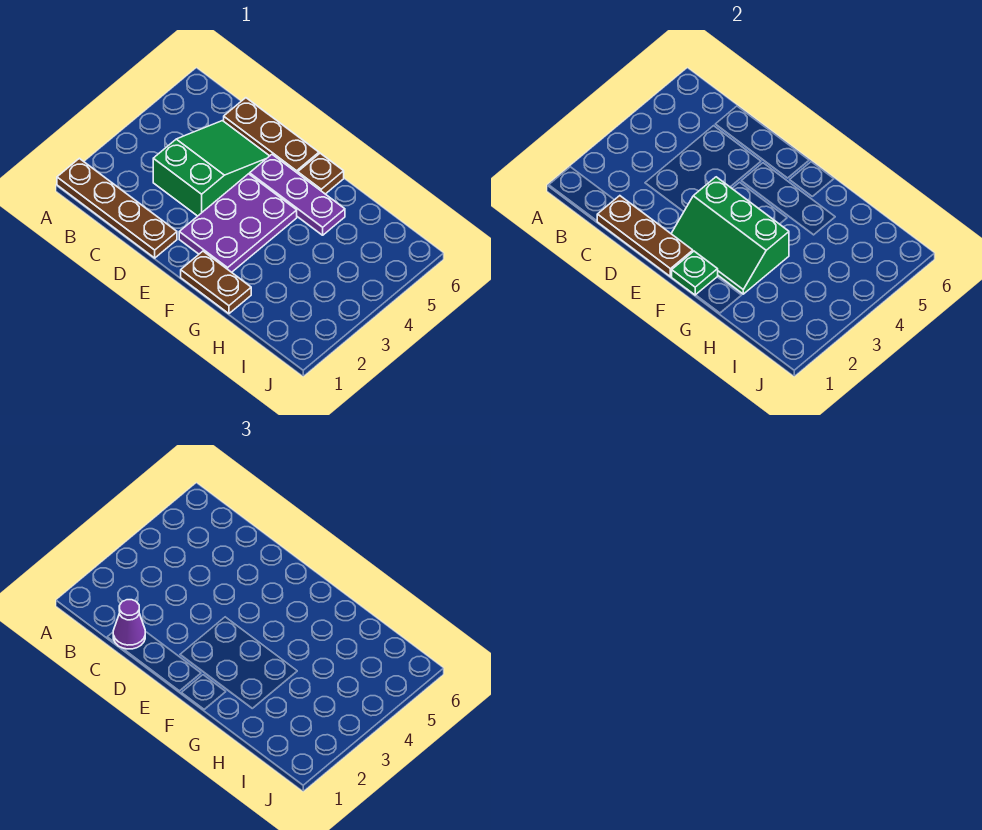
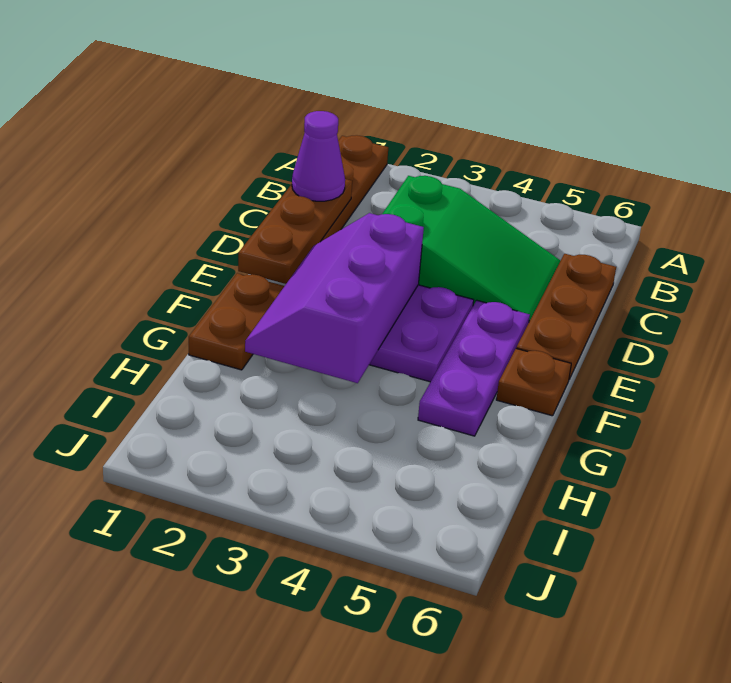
green 2x3 slope [671,177,789,294] -> purple 2x3 slope [245,213,424,383]
green 1x1 plate [672,251,718,295] -> none

